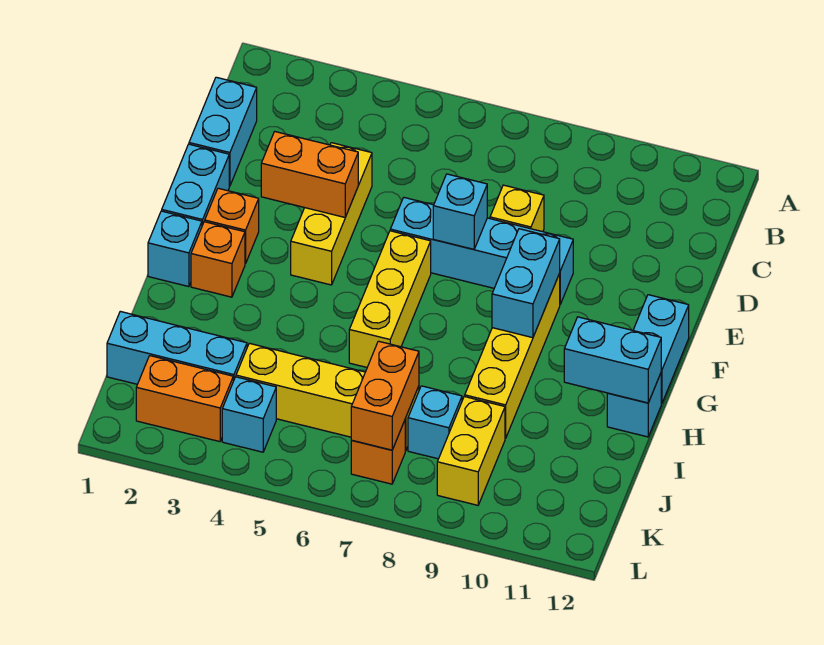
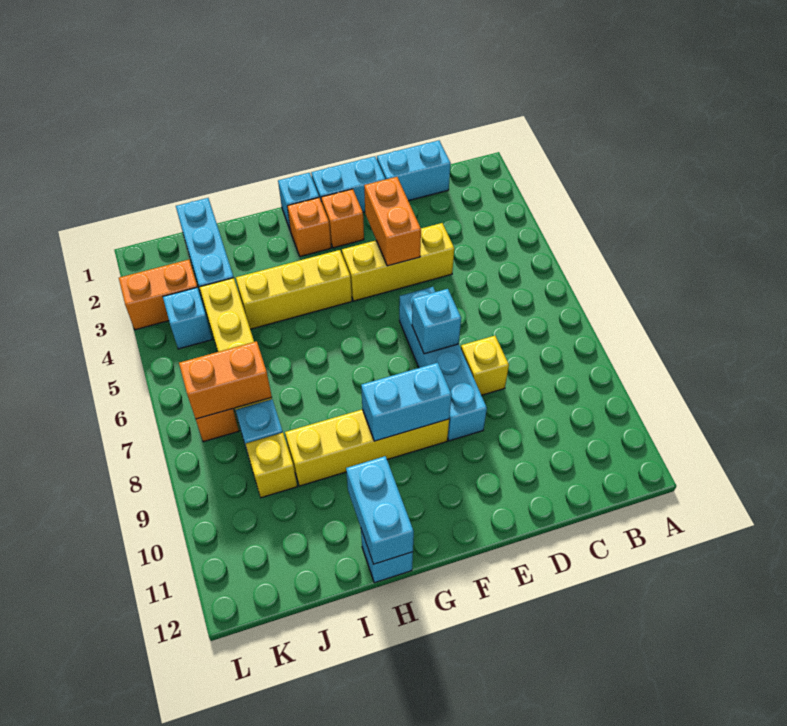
yellow 1x3 brick [349,231,431,367] -> yellow 1x3 brick moved to [236,250,352,329]
cyan 1x2 brick [633,295,689,404] -> none
yellow 1x2 brick [437,396,505,505] -> yellow 1x1 brick [246,433,297,498]
orange 1x2 brick [136,356,233,442] -> orange 1x2 brick turned to [119,260,197,330]

